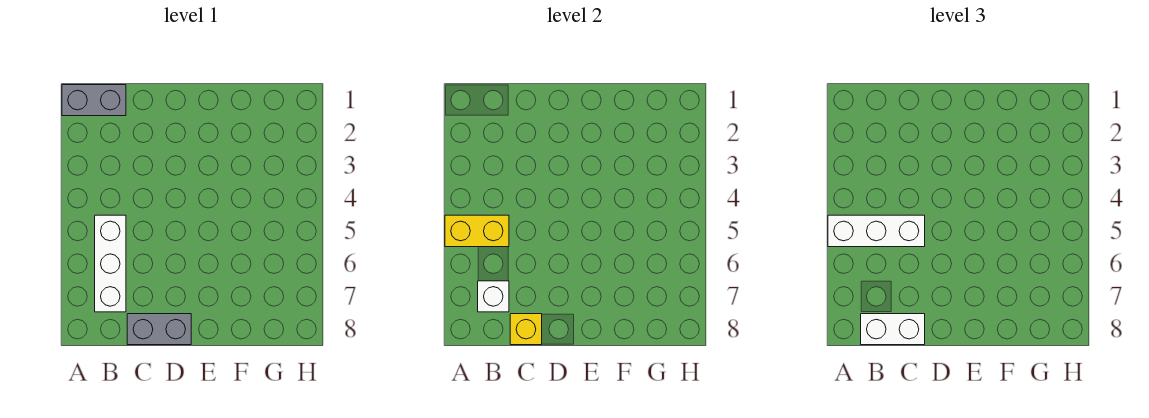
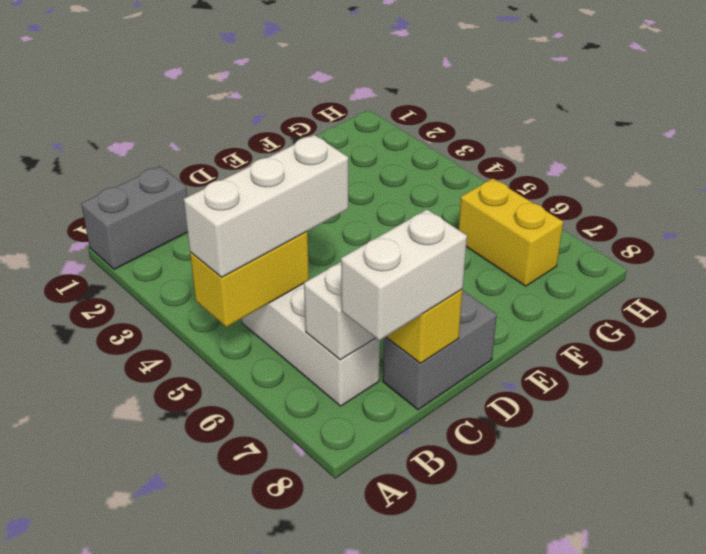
none -> yellow 1x2 brick [458,178,563,286]

